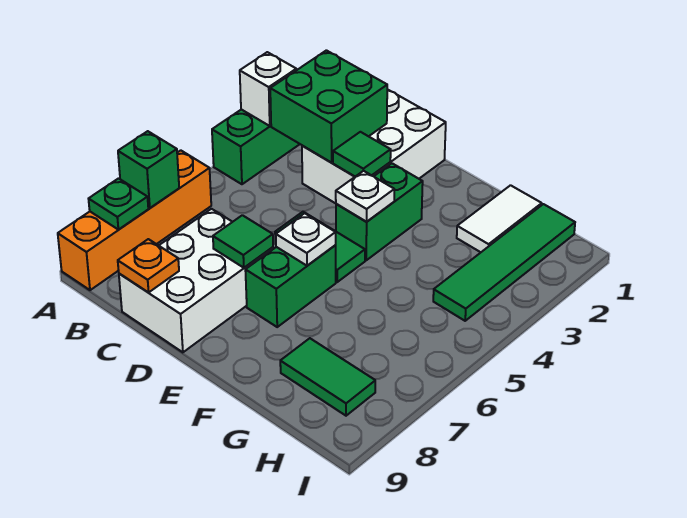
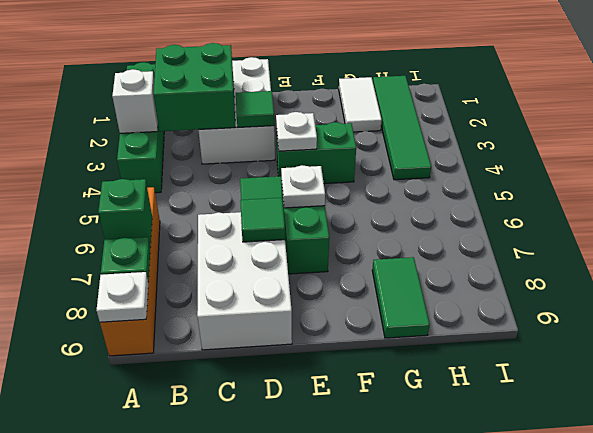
none -> white 1x1 plate [96,272,148,322]
orange 1x1 plate [118,239,179,293] -> none
green 1x2 brick [336,163,423,260] -> green 1x2 brick turned to [276,122,356,184]
green 1x2 tile [280,338,375,416] -> green 1x2 tile turned to [372,257,430,338]

